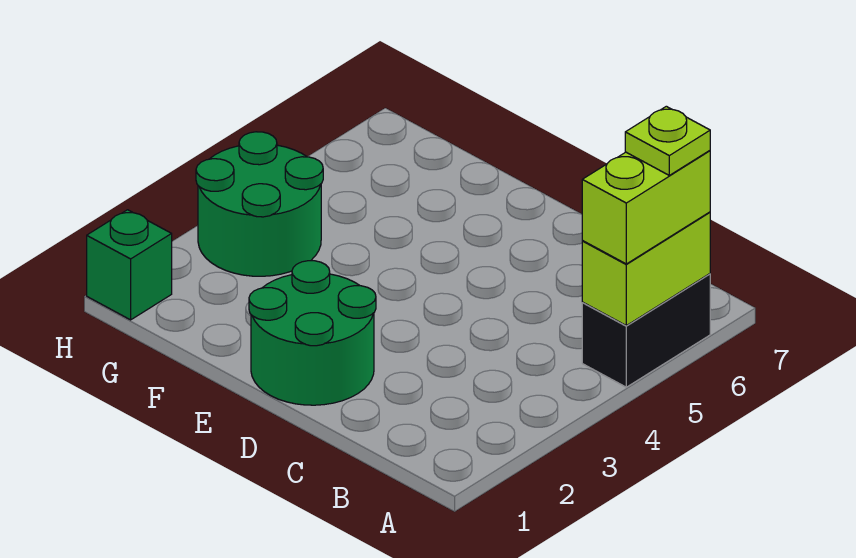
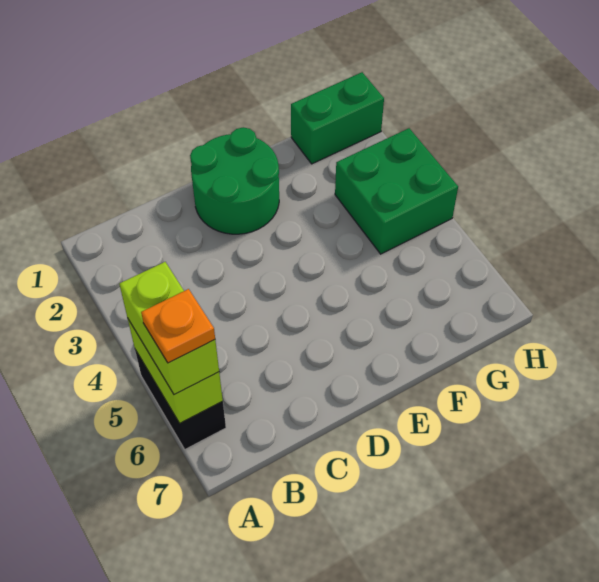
lime 1x1 plate [625,106,710,175] -> orange 1x1 plate [141,289,215,363]
green 2x2 round brick [196,132,323,276] -> green 2x2 brick [335,128,458,254]
green 1x1 brick [87,210,172,320] -> green 1x2 brick [291,72,384,164]

